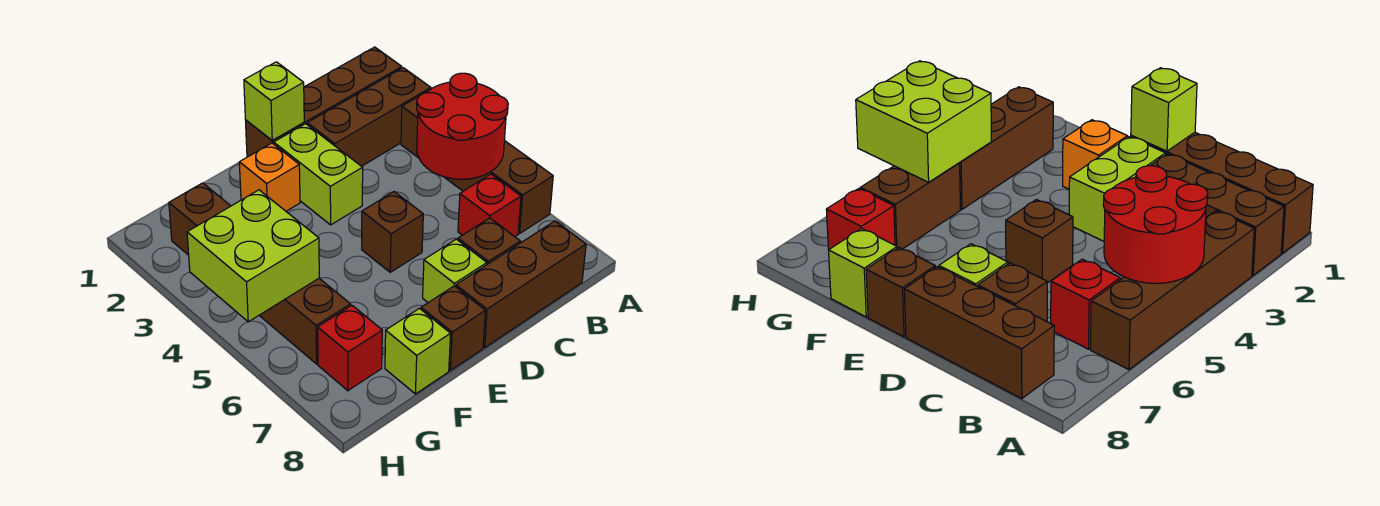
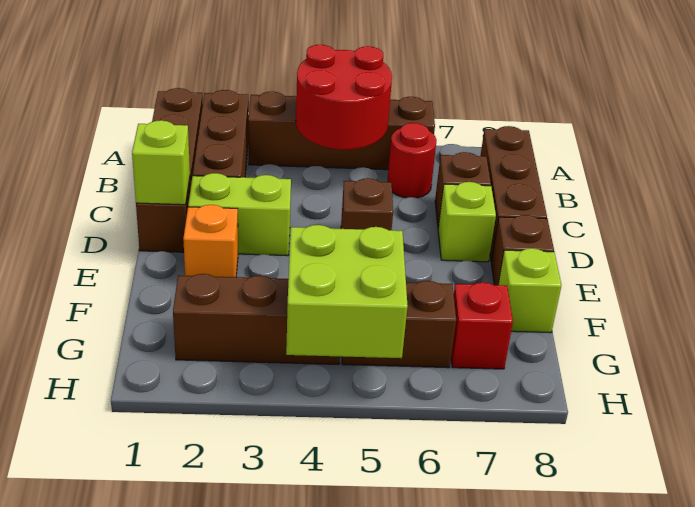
red 1x1 brick [458,174,521,237] -> red 1x1 round brick [387,123,437,198]

